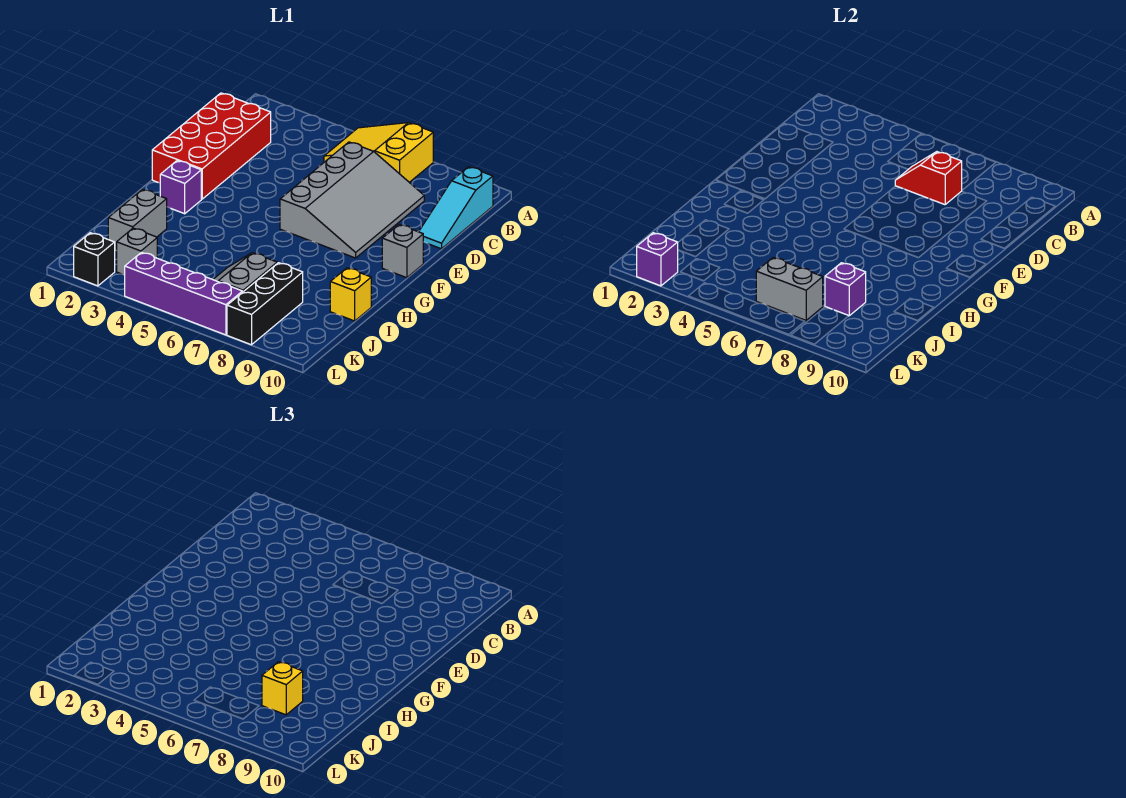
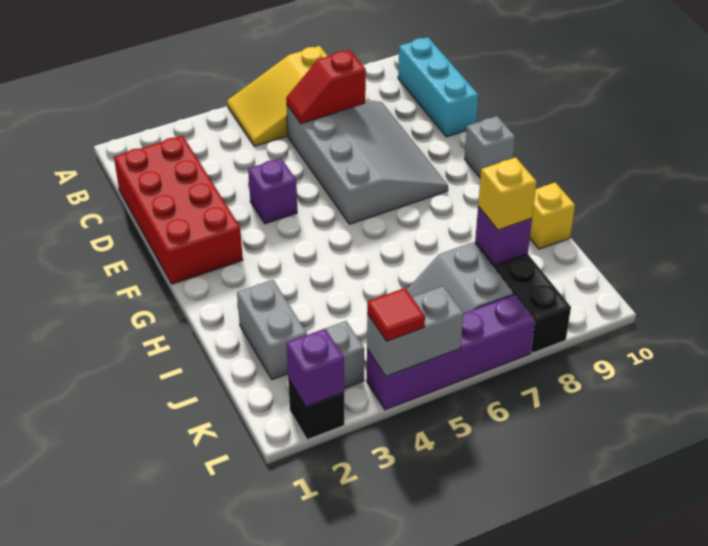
cyan 1x3 slope [419,167,493,249] -> cyan 1x3 brick [398,37,478,137]
purple 1x1 brick [160,161,201,214] -> purple 1x1 brick moved to [248,158,297,224]
grey 1x2 brick [756,258,823,320] -> grey 1x2 brick moved to [367,286,464,376]
none -> red 1x1 tile [367,288,425,341]

